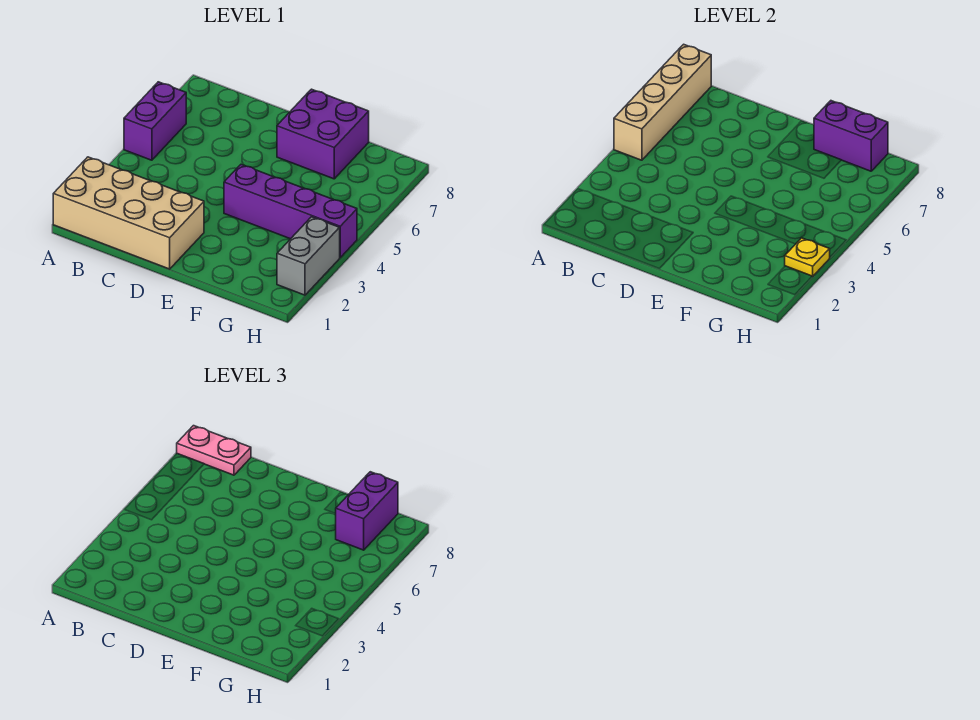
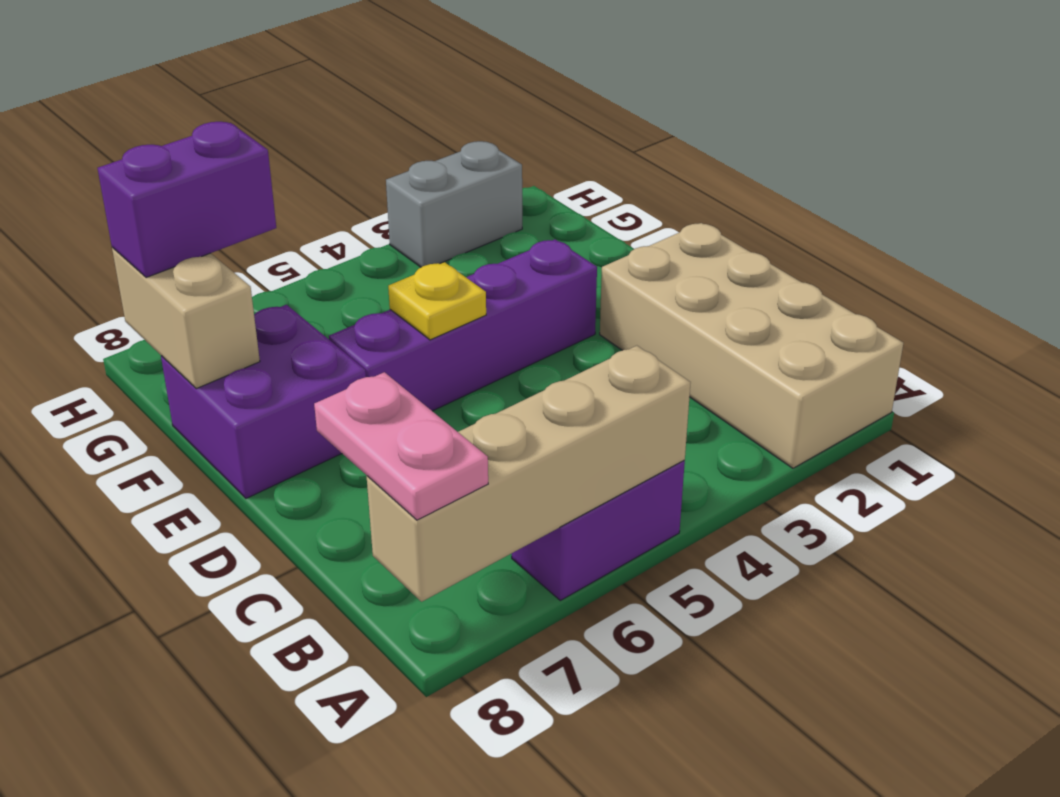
purple 1x4 brick [224,165,357,257] -> purple 1x4 brick turned to [329,239,597,411]
purple 1x2 brick [814,101,888,171] -> tan 1x2 brick [112,247,260,389]
yellow 1x1 plate [785,238,830,276] -> yellow 1x1 plate moved to [388,262,486,340]

